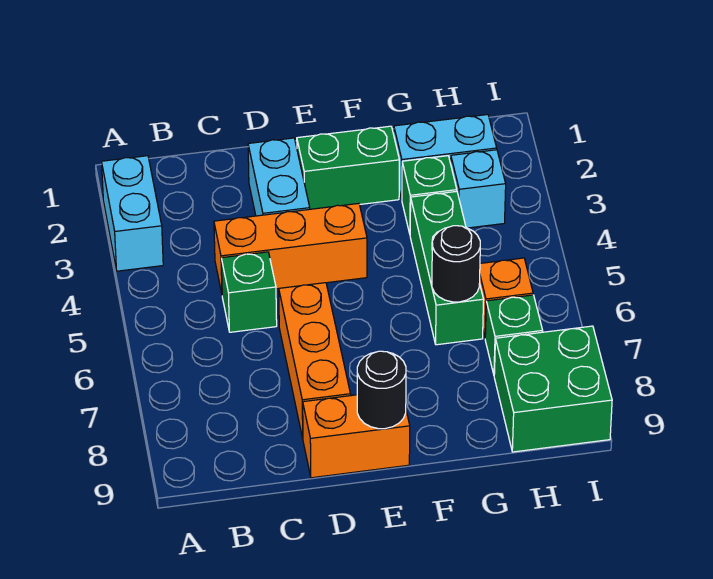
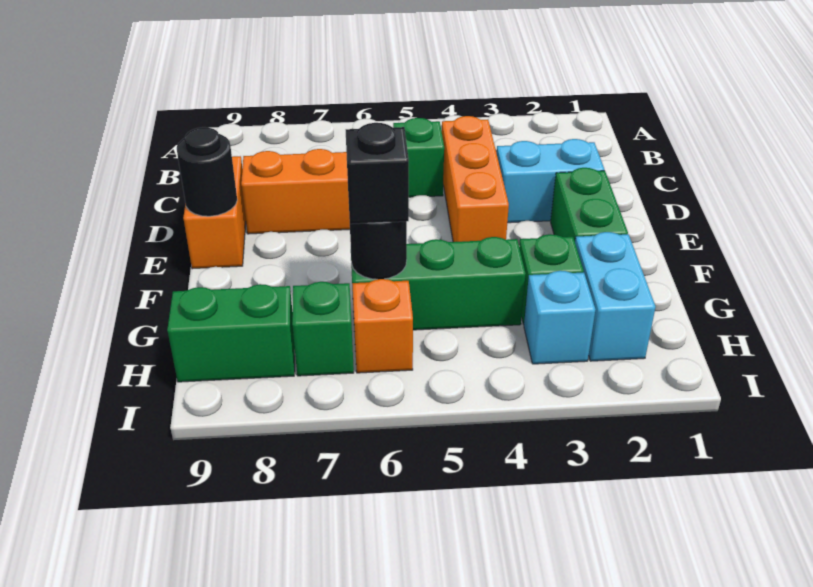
cyan 1x2 brick [102,156,163,271] -> none
none -> black 1x1 brick [346,123,409,224]
green 2x2 brick [494,326,612,452] -> green 1x2 brick [167,284,295,382]

